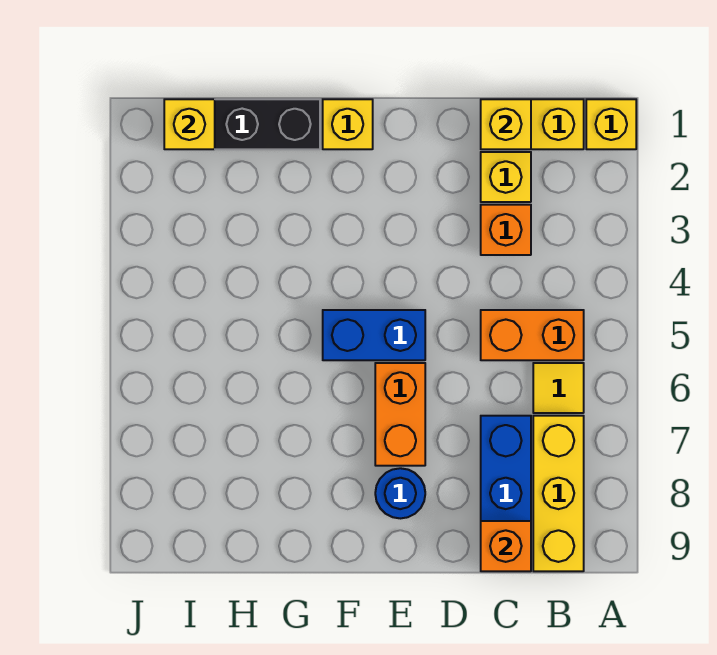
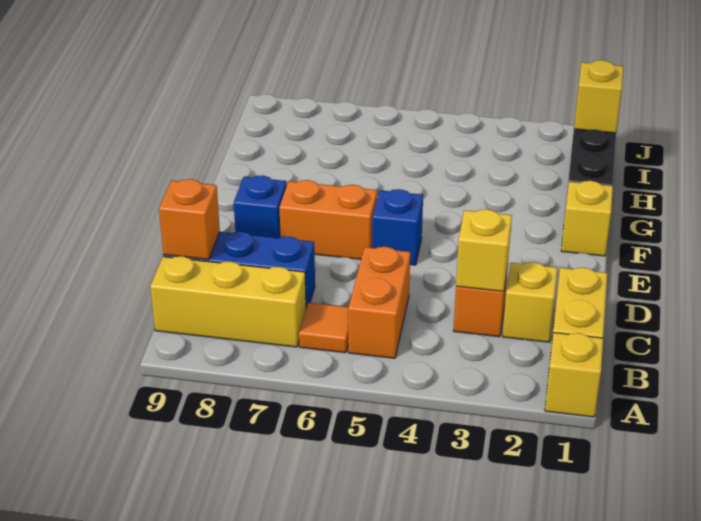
yellow 1x1 tile [533,363,584,413] -> orange 1x1 tile [299,303,349,353]
yellow 1x1 brick [481,99,531,149] -> yellow 1x1 brick moved to [456,209,512,291]
blue 1x2 brick [323,310,425,360] -> blue 1x1 brick [372,189,423,265]
blue 1x1 round brick [375,468,425,518] -> blue 1x1 brick [234,175,286,238]

